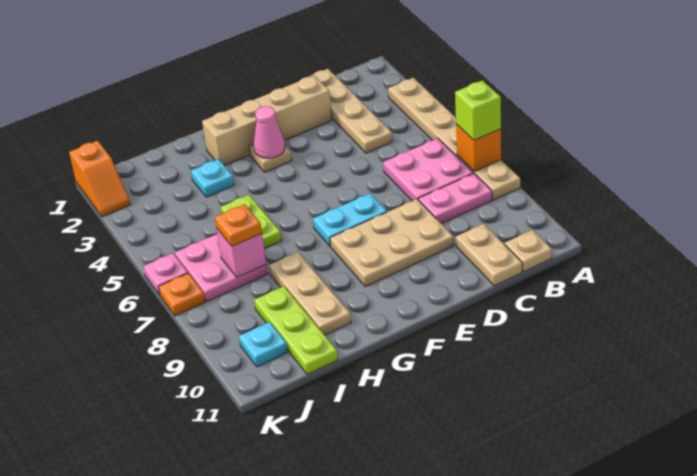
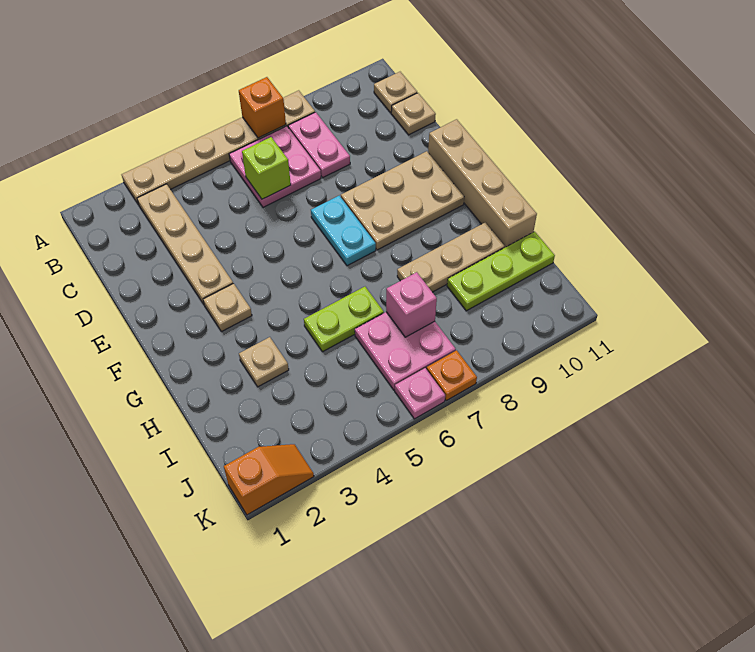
lime 1x1 brick [455,80,501,140] -> lime 1x1 brick moved to [242,137,291,199]
tan 1x4 plate [309,69,392,153] -> tan 1x4 plate turned to [137,184,233,304]
tan 1x2 plate [456,224,522,286] -> tan 1x1 plate [391,93,436,135]
tan 1x4 brick [202,75,332,166] -> tan 1x4 brick moved to [428,119,537,248]
tan 2x3 plate [330,199,454,287] -> tan 2x3 plate turned to [341,151,464,250]
pink 1x1 cone [254,106,285,158] -> none
cyan 1x1 plate [191,159,234,197] -> tan 1x1 plate [239,337,289,387]
orange 1x1 plate [215,204,262,246] -> none
cyan 1x1 plate [239,322,288,367] -> none

